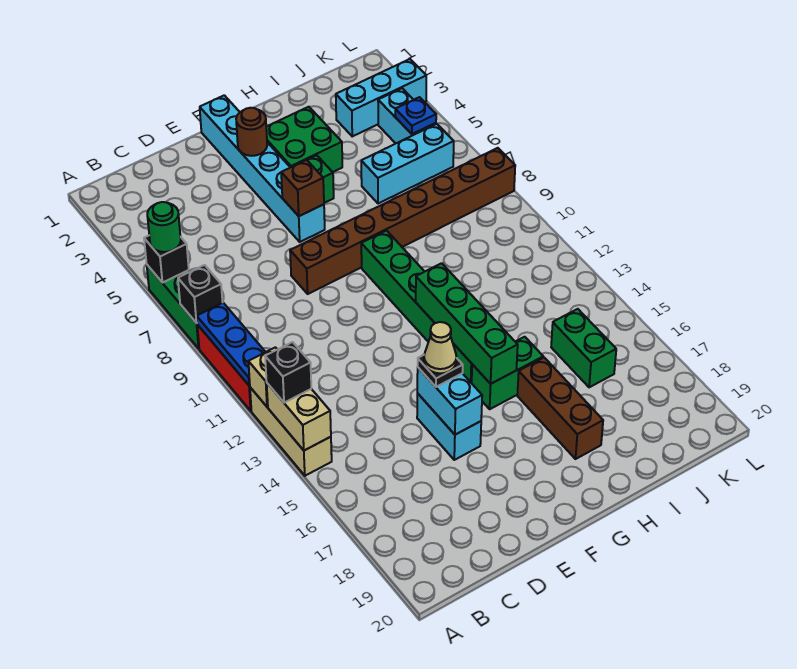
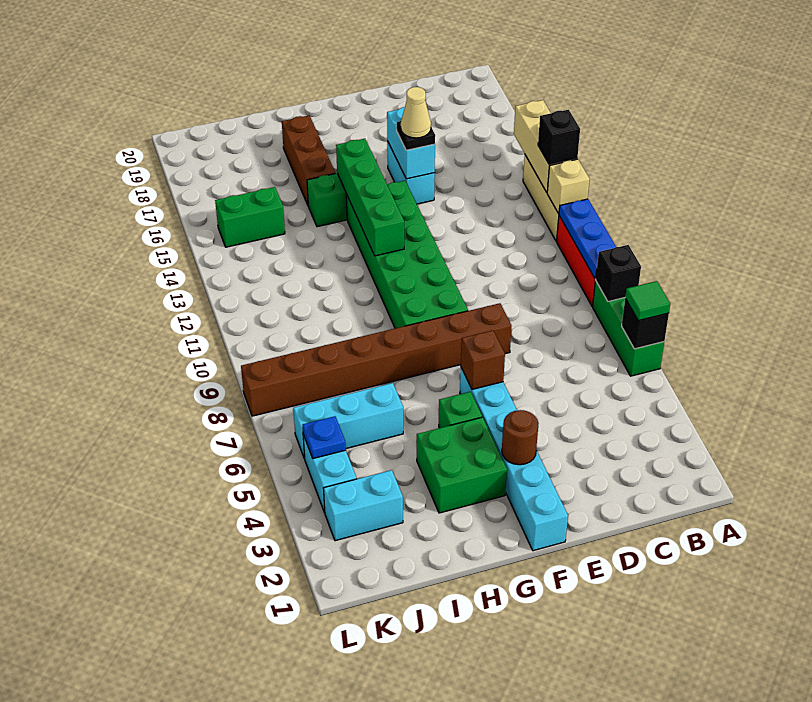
green 1x1 round brick [147,202,181,252] -> green 1x1 tile [625,281,670,321]
tan 1x2 brick [267,383,331,450] -> tan 1x3 brick [514,100,577,192]
green 1x6 brick [361,231,472,383] -> green 2x6 brick [346,181,468,328]
cyan 1x3 brick [336,59,426,136] -> cyan 1x2 brick [324,470,403,541]
green 1x2 brick [551,309,616,387] -> green 1x2 brick turned to [215,187,285,247]

